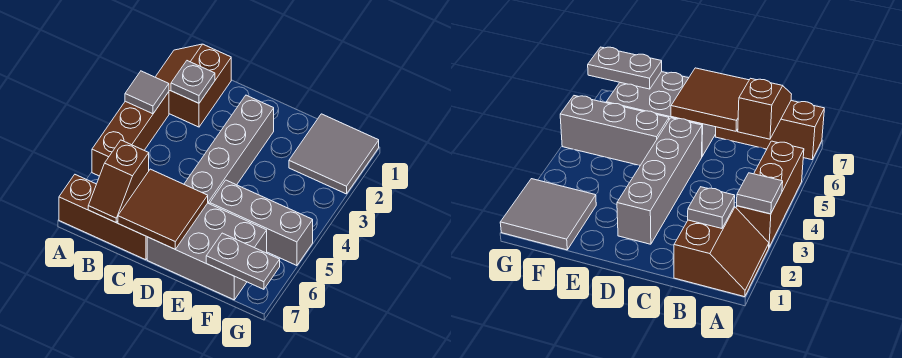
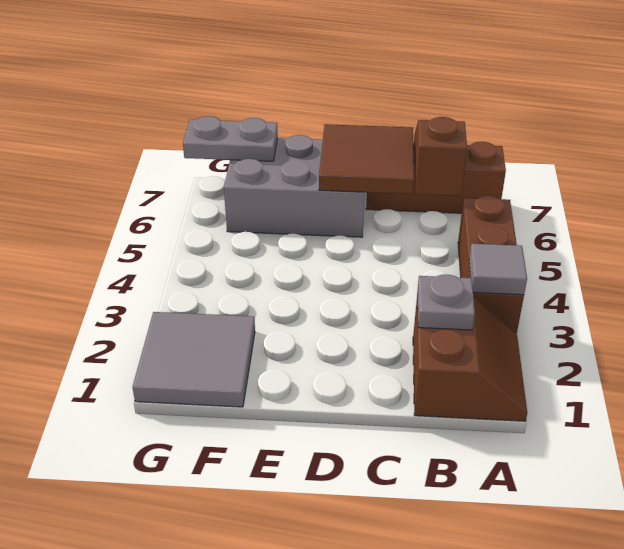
grey 1x4 brick [184,95,274,204] -> none
grey 1x3 brick [210,180,313,266] -> none

